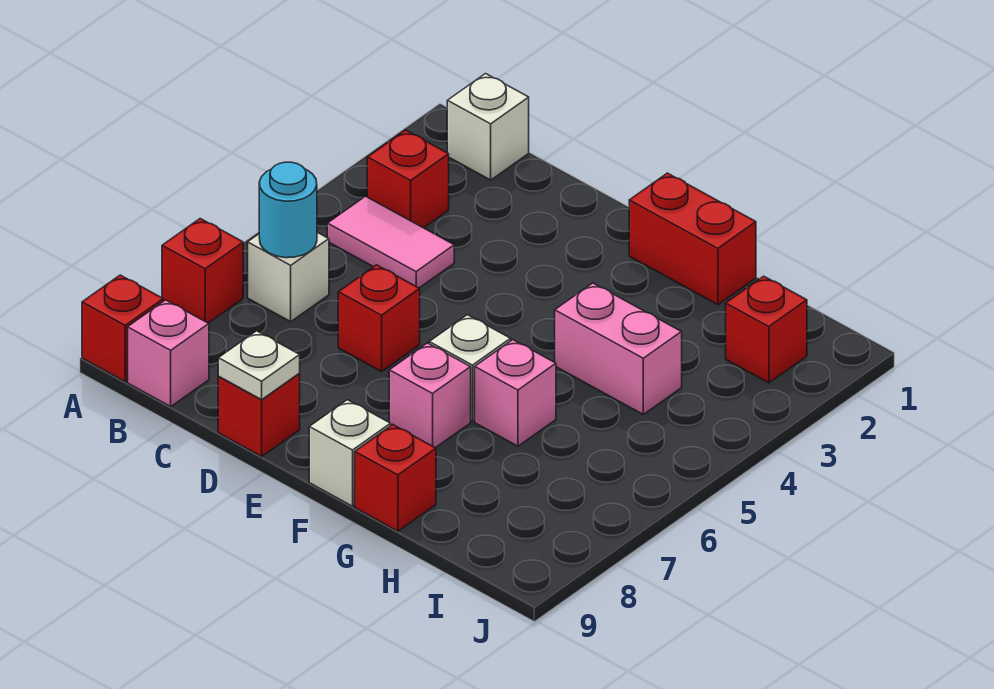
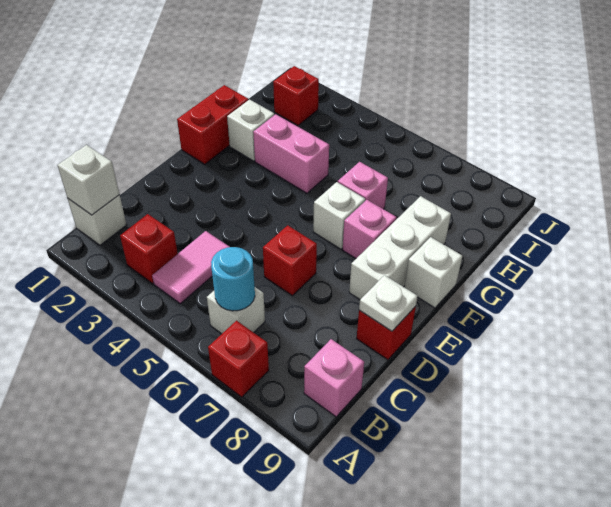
red 1x1 brick [82,275,163,382] -> none
none -> white 1x1 brick [58,145,120,215]
none -> white 1x3 brick [349,196,451,299]
none -> white 1x1 brick [227,99,274,161]
pink 1x2 brick [555,283,682,414] -> pink 1x2 brick turned to [253,114,329,193]
red 1x1 brick [355,425,436,531] -> none

